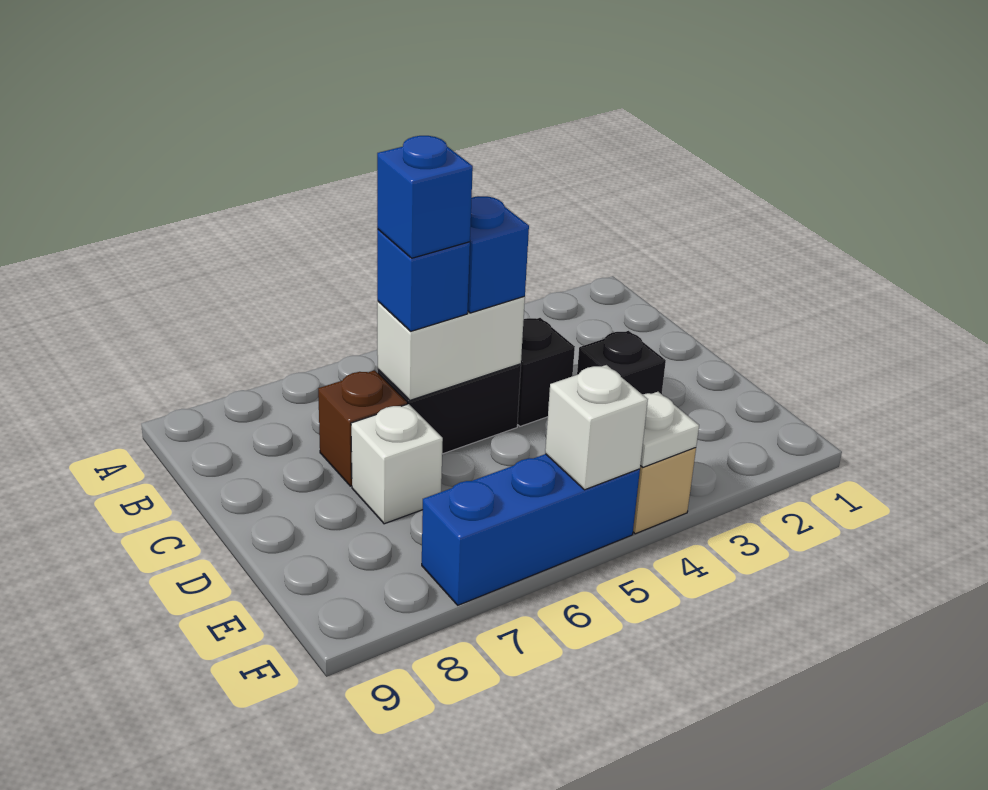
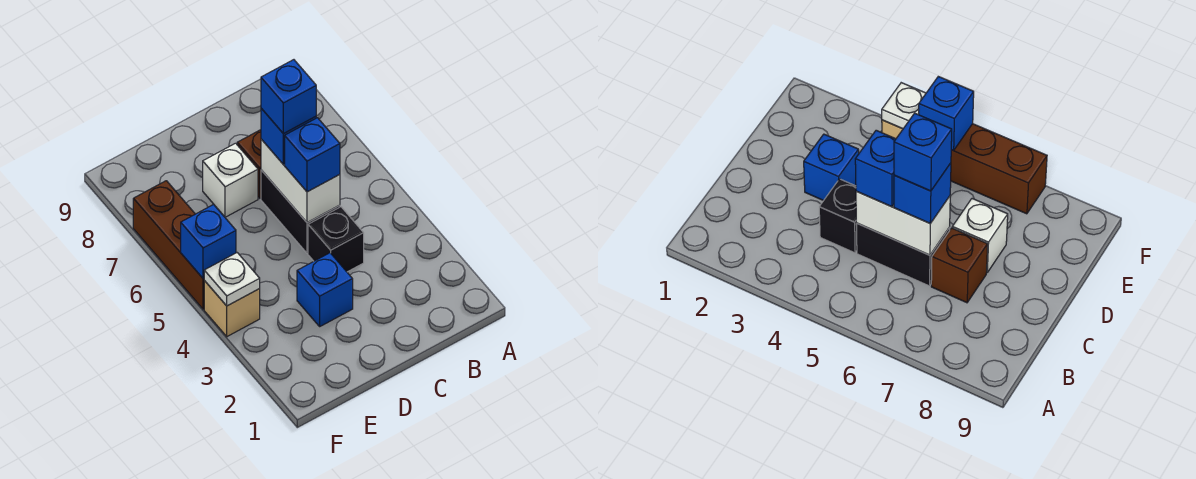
black 1x1 brick [577,331,666,394] -> blue 1x1 brick [297,253,353,326]
blue 1x3 brick [422,454,640,605] -> brown 1x3 brick [133,181,204,309]
white 1x1 brick [545,365,648,490] -> blue 1x1 brick [181,204,236,279]

